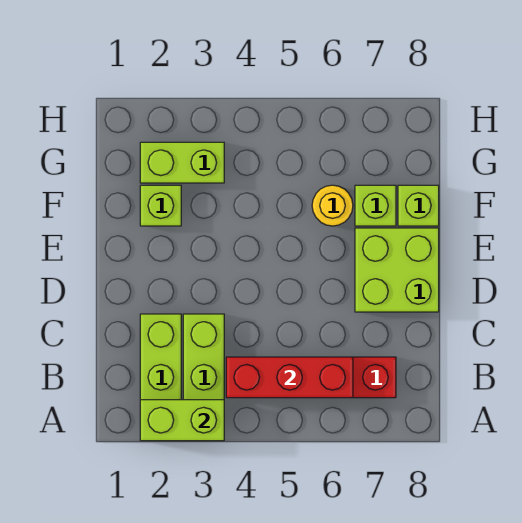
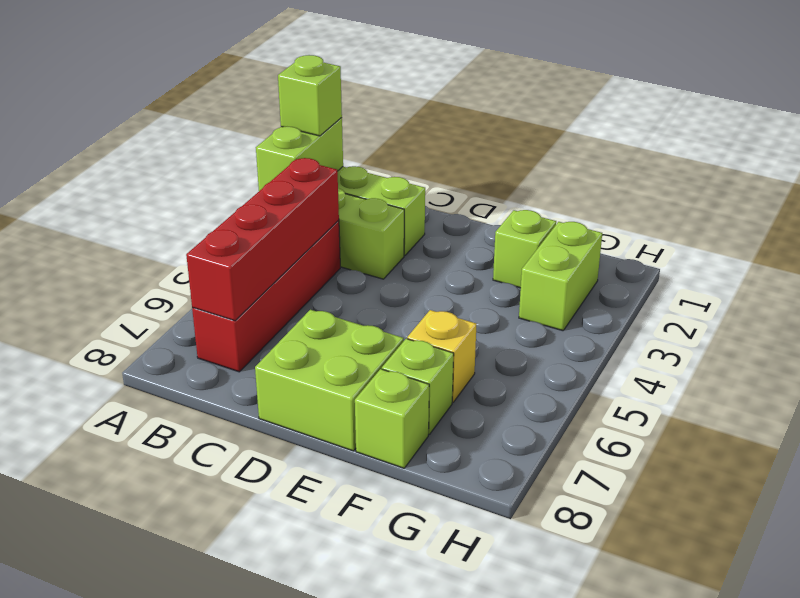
none -> lime 1x1 brick [278,55,342,136]
red 1x3 brick [226,357,353,398] -> red 1x4 brick [186,158,339,321]
yellow 1x1 round brick [312,185,353,226] -> yellow 1x1 brick [407,310,477,403]

